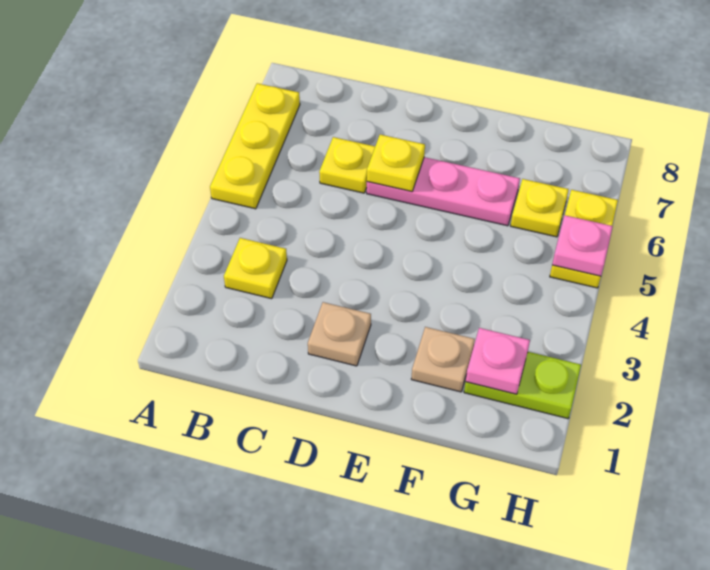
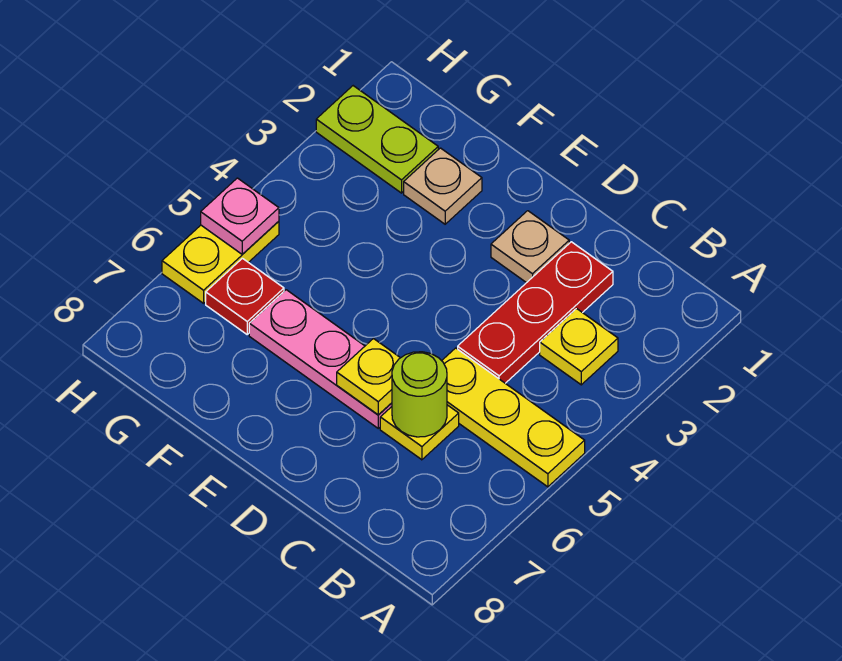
yellow 1x3 plate [210,83,300,209] -> yellow 1x3 plate turned to [442,348,585,487]
none -> red 1x3 plate [458,242,613,383]
none -> lime 1x1 round brick [392,352,447,437]
pink 1x1 plate [466,328,530,394] -> none
yellow 1x1 plate [511,179,569,237] -> red 1x1 plate [206,258,284,334]

